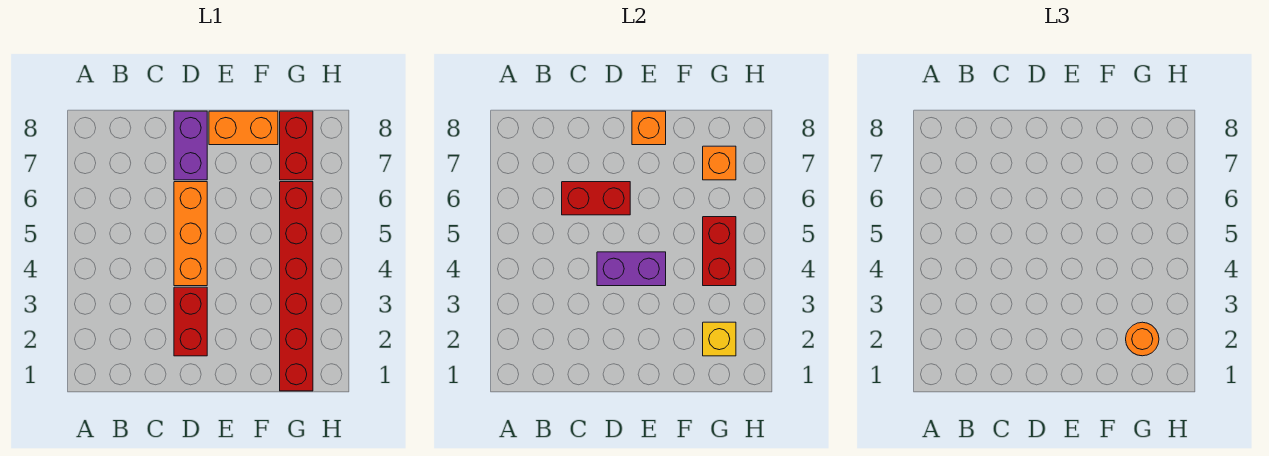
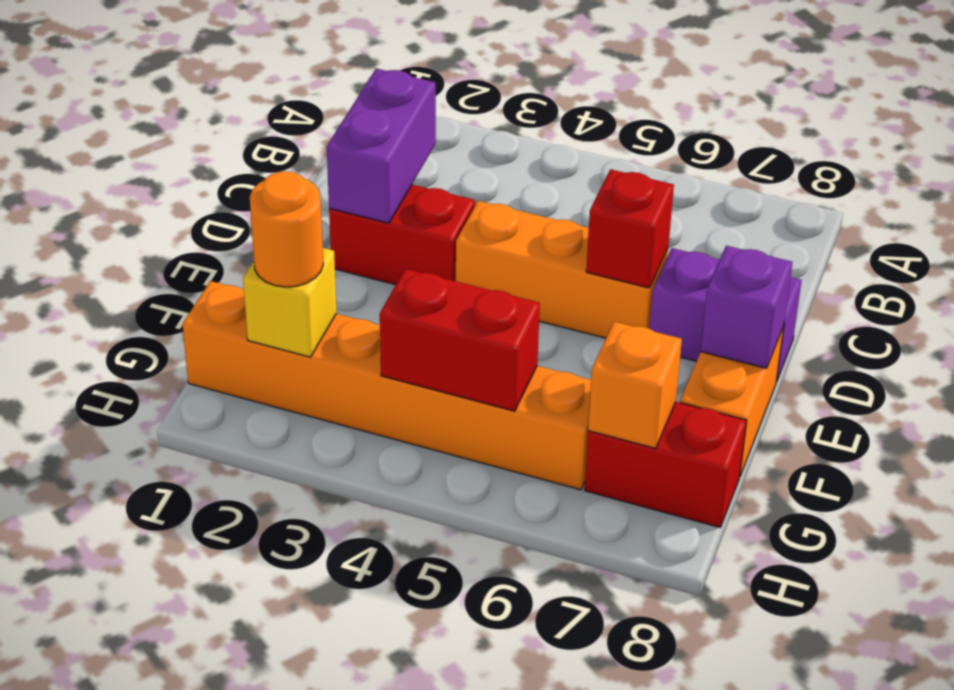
red 1x2 brick [562,182,630,215] -> red 1x1 brick [586,169,674,288]
purple 1x2 brick [597,252,666,286] -> purple 1x2 brick moved to [327,69,436,223]
orange 1x1 brick [632,111,666,145] -> purple 1x1 brick [701,246,792,368]
red 1x6 brick [280,182,313,391] -> orange 1x6 brick [182,281,591,490]

